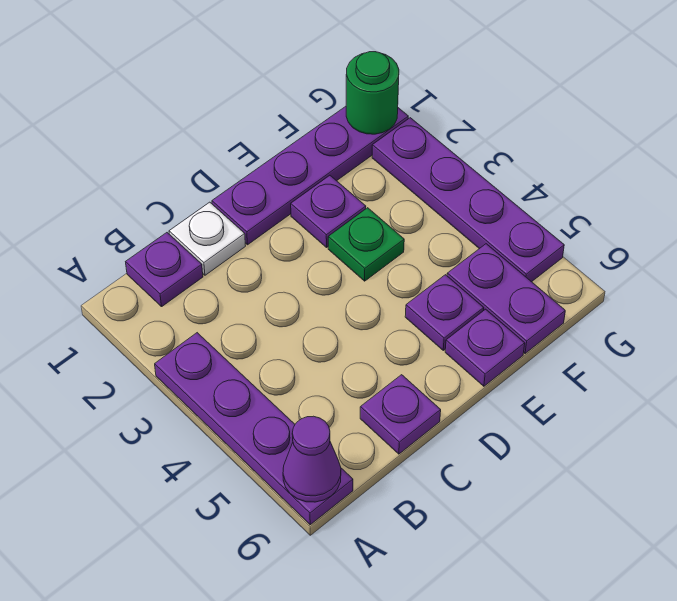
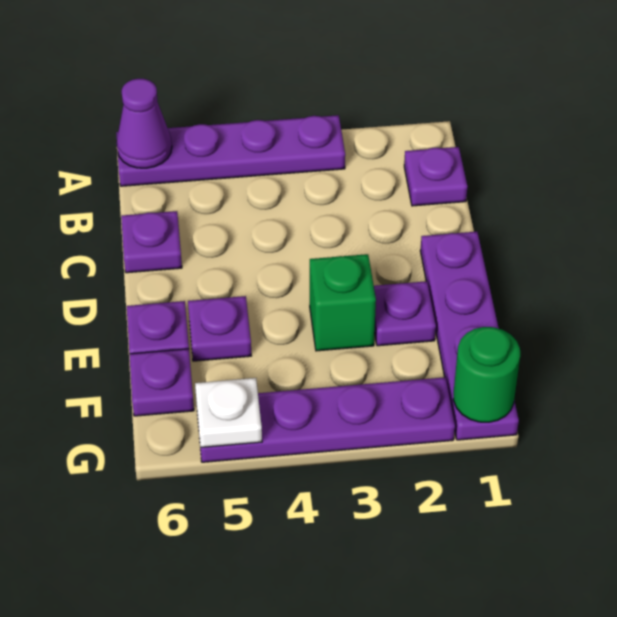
white 1x1 plate [169,202,245,275] -> white 1x1 plate moved to [195,378,262,448]
green 1x1 plate [328,208,404,281] -> green 1x1 brick [310,254,376,351]
purple 1x2 plate [447,244,565,353] -> purple 1x1 plate [129,349,194,416]

